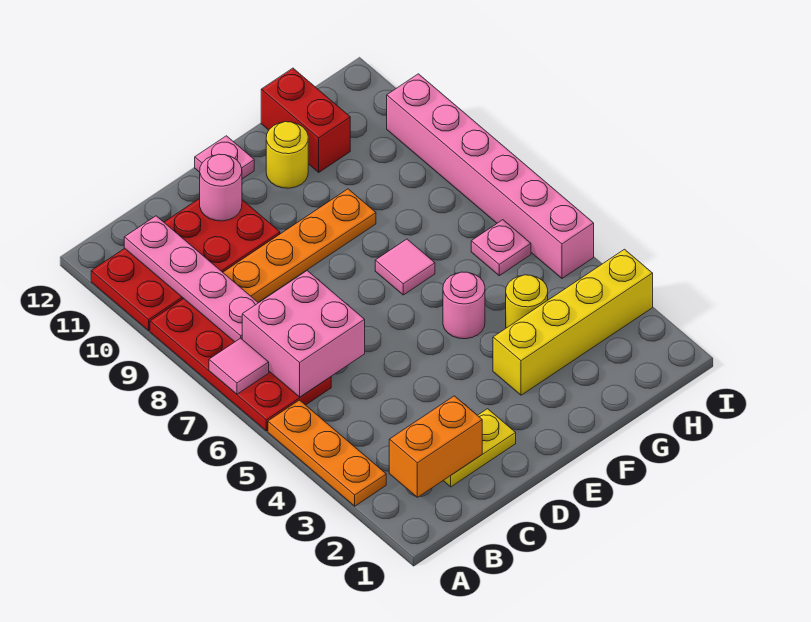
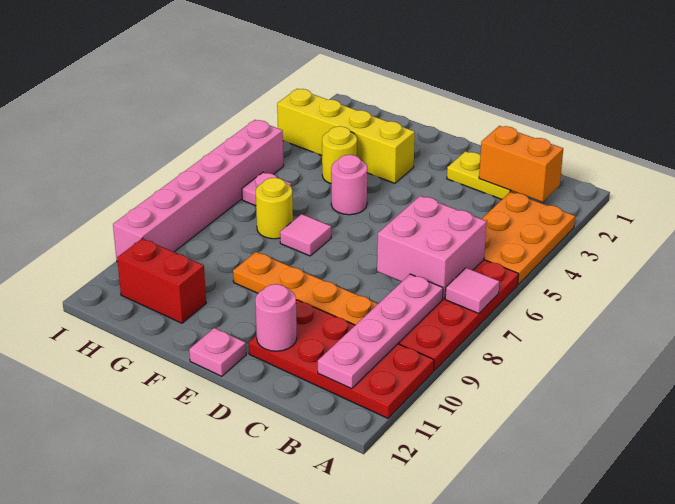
orange 1x3 plate [268,400,386,506] -> orange 2x3 plate [482,192,575,285]
yellow 1x1 round brick [266,122,308,188] -> yellow 1x1 round brick moved to [256,178,293,239]
red 1x2 brick [261,68,350,172] -> red 1x2 brick turned to [117,238,206,323]

